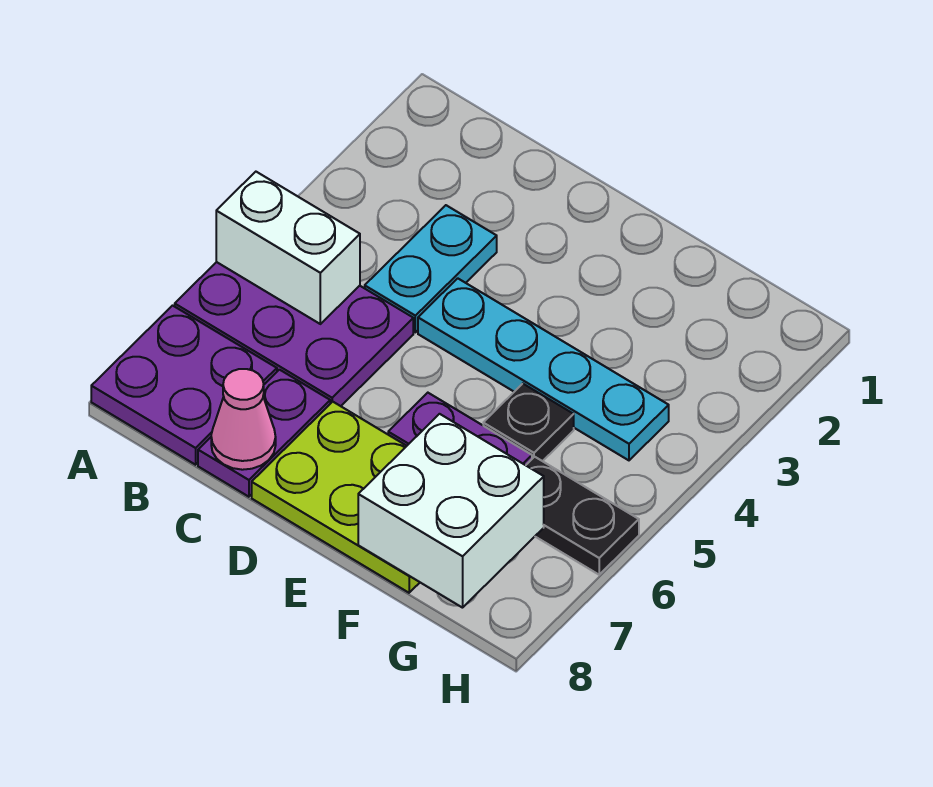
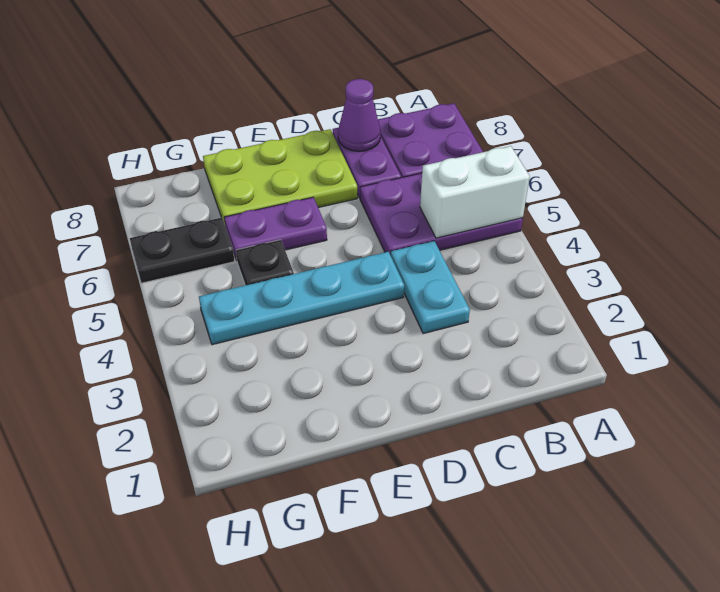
pink 1x1 cone [211,369,276,470] -> purple 1x1 cone [338,79,381,151]
white 2x2 brick [358,414,544,608] -> none

